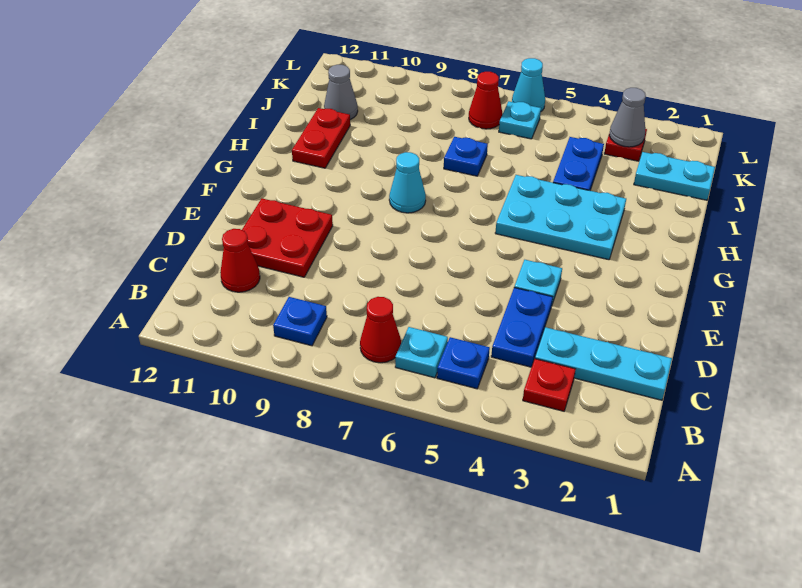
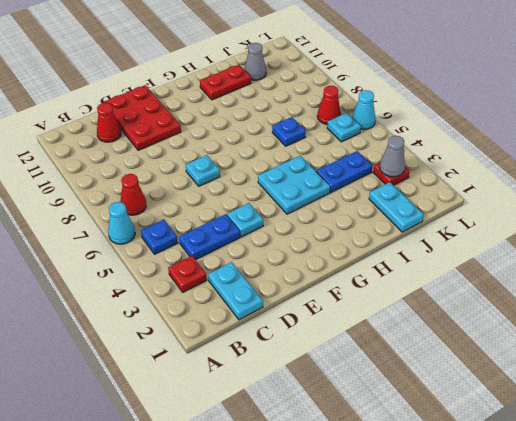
cyan 1x1 plate [395,327,448,378] -> cyan 1x1 plate moved to [186,155,220,186]
blue 1x1 plate [273,297,327,346] -> none
cyan 1x3 plate [535,327,672,400] -> cyan 1x2 plate [208,262,263,320]
red 2x2 plate [242,199,333,277] -> red 2x3 plate [103,85,181,150]
cyan 2x3 plate [495,175,626,260] -> cyan 2x2 plate [258,156,330,214]
cyan 1x1 cone [389,152,426,213] -> cyan 1x1 cone moved to [108,202,135,244]

